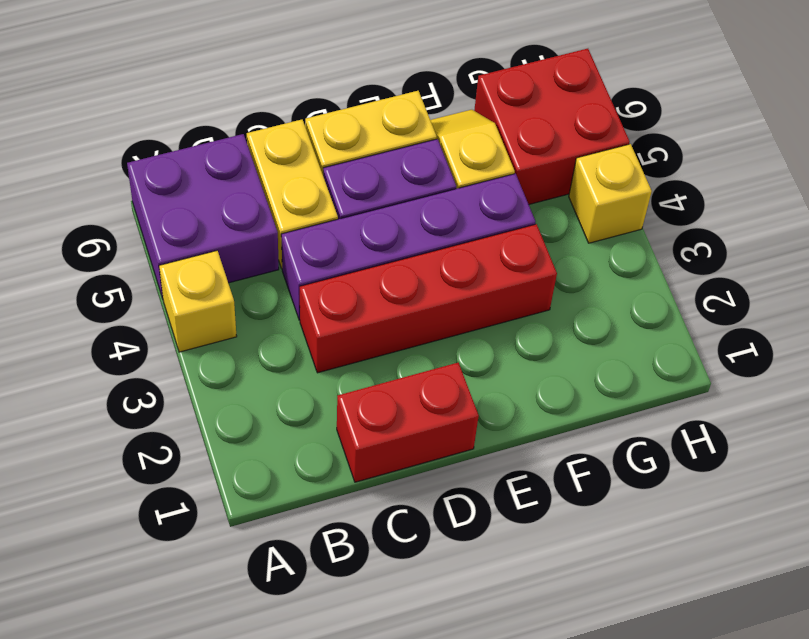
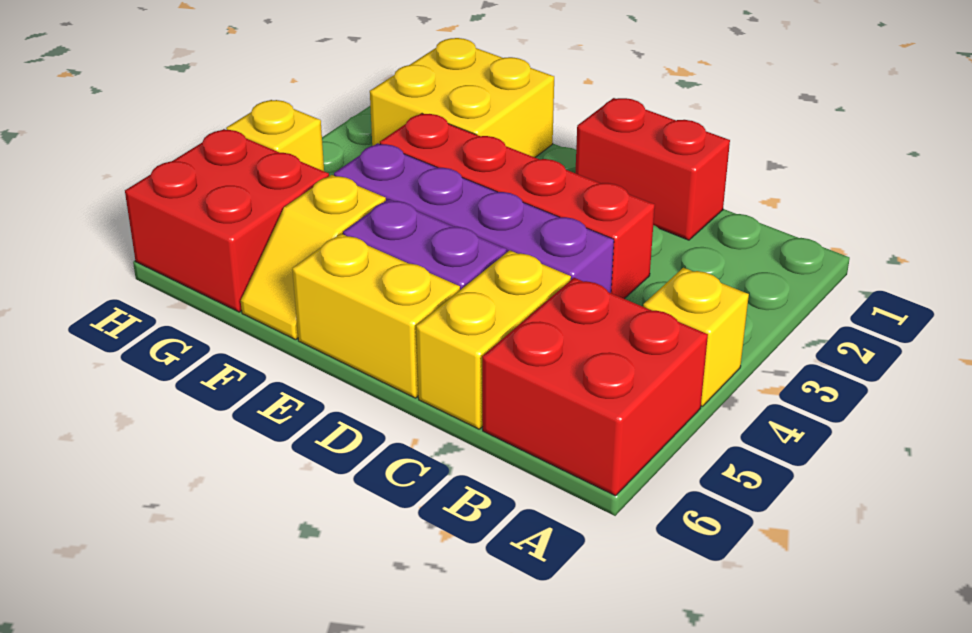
purple 2x2 brick [127,134,279,298] -> red 2x2 brick [482,278,708,496]
none -> yellow 2x2 brick [370,38,554,157]

